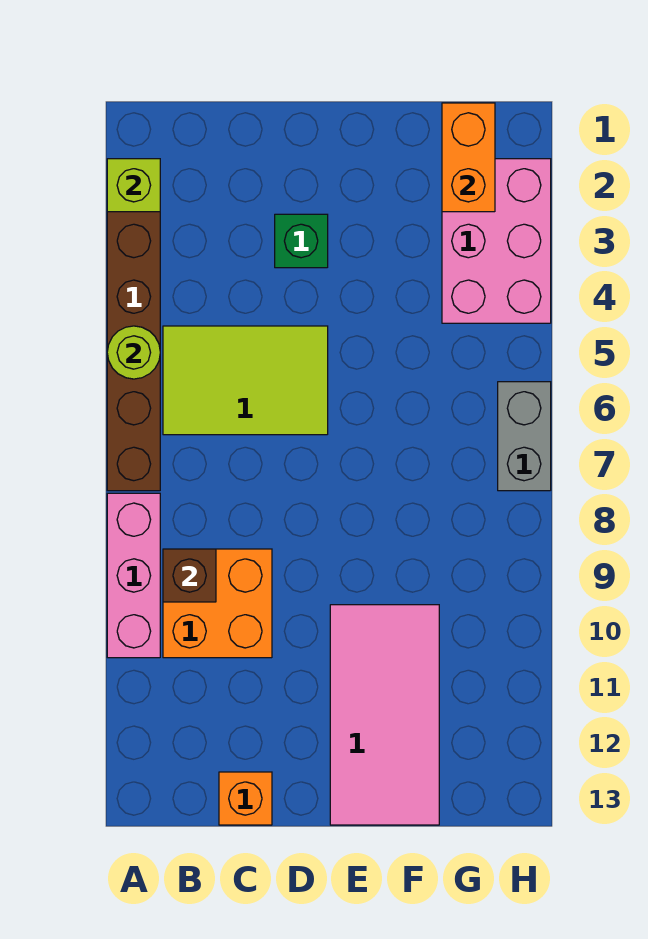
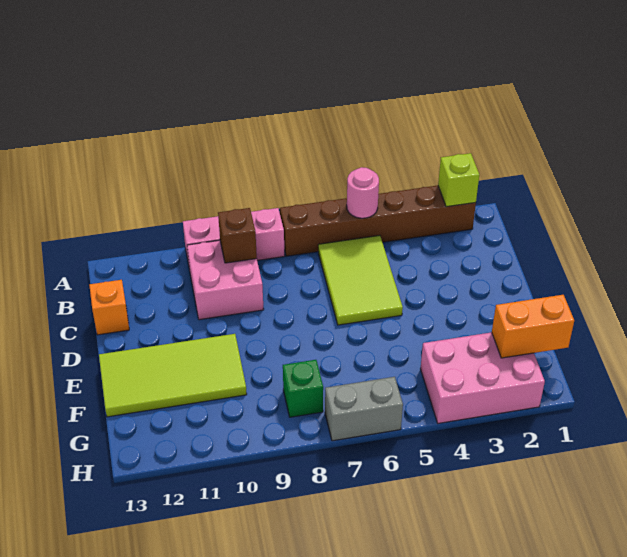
lime 1x1 round brick [107,326,160,379] -> pink 1x1 round brick [347,167,379,218]
orange 2x2 brick [163,549,272,658] -> pink 2x2 brick [187,240,264,320]
green 1x1 brick [275,214,328,268] -> green 1x1 brick moved to [283,360,323,417]
pink 2x4 tile [330,605,439,825] -> lime 2x4 tile [99,334,247,417]

